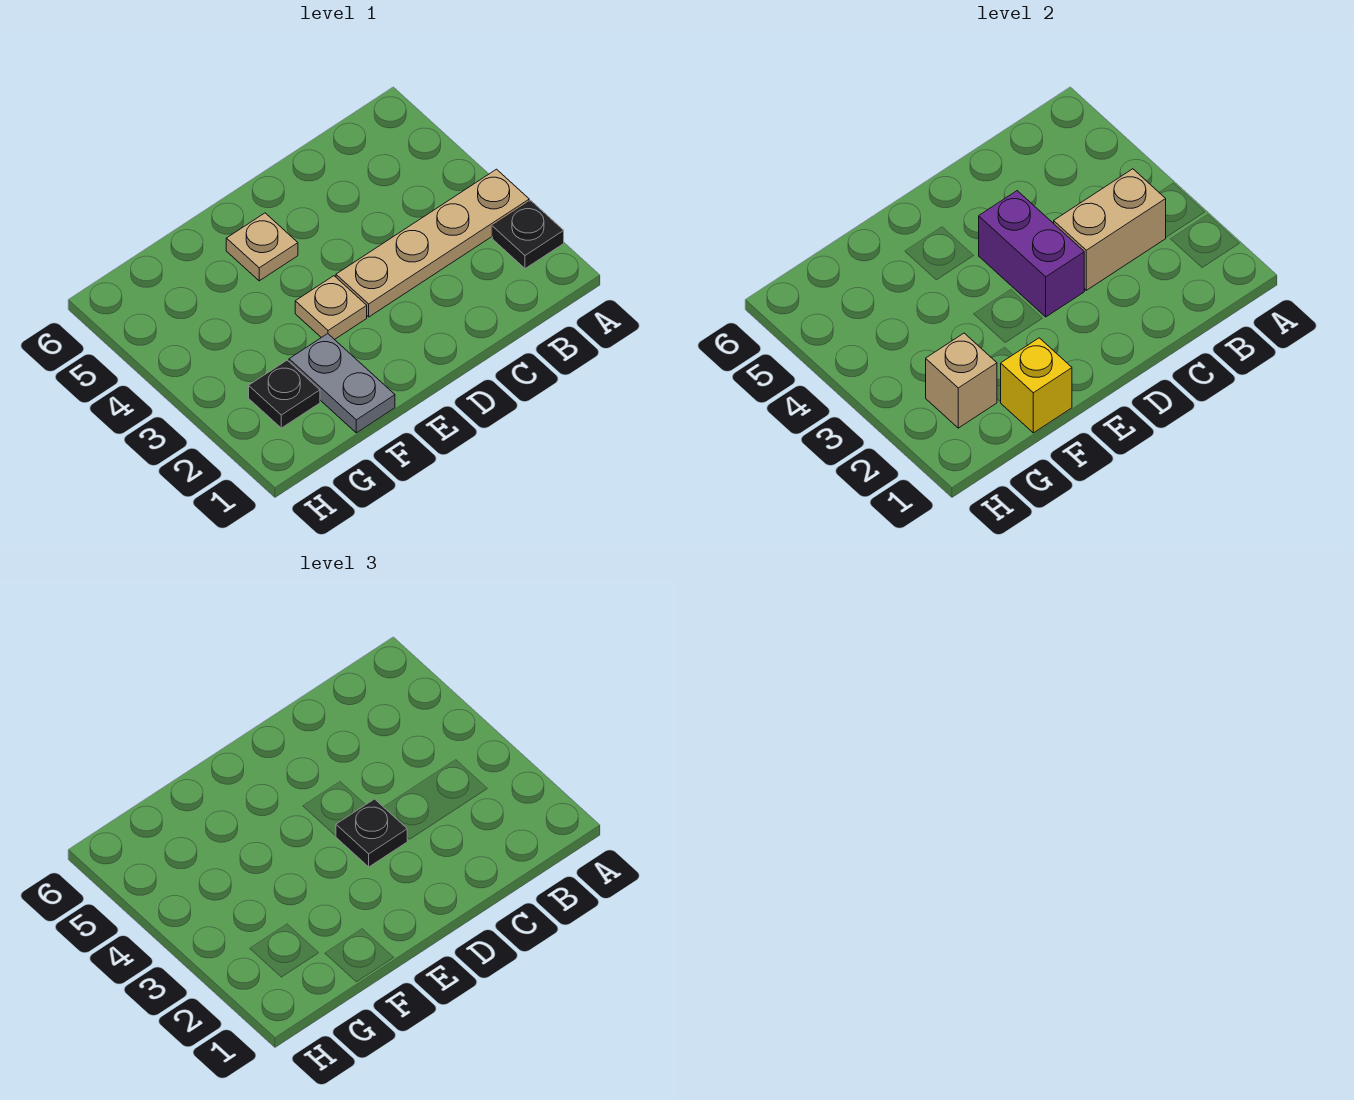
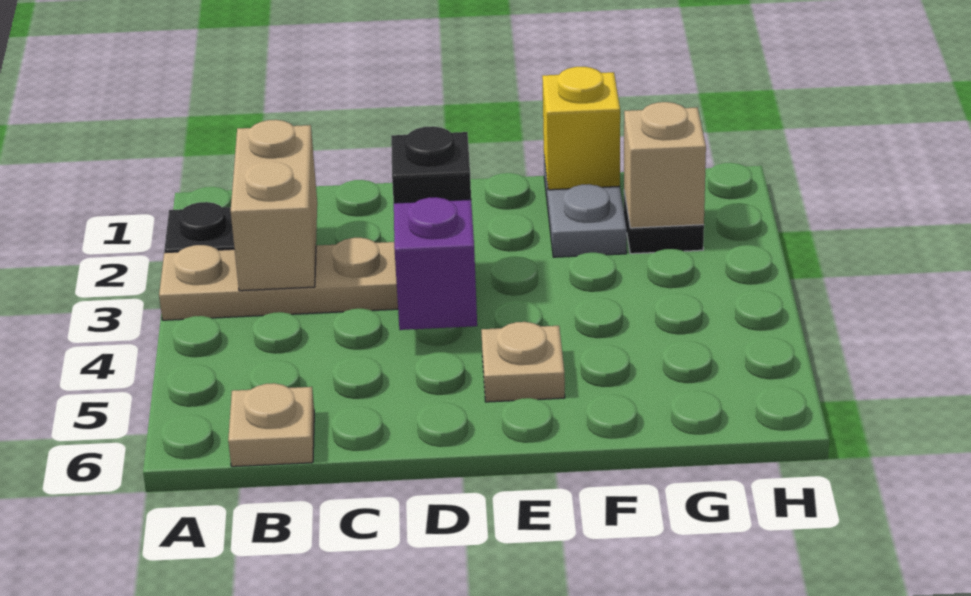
tan 1x2 brick [1054,169,1166,290] -> tan 1x2 brick turned to [231,120,317,291]
tan 1x1 plate [295,276,367,340] -> tan 1x1 plate moved to [228,383,314,467]

